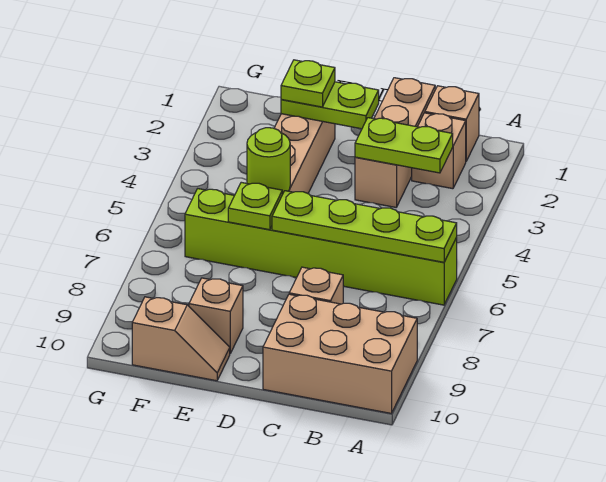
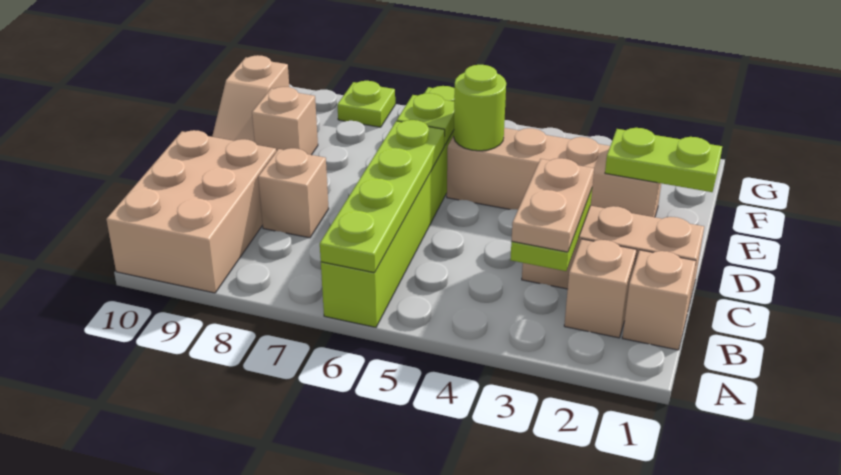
none -> tan 1x2 plate [511,158,594,252]
lime 1x2 plate [281,82,379,129] -> lime 1x2 plate turned to [605,128,722,192]
lime 1x1 plate [281,60,335,107] -> lime 1x1 plate moved to [337,81,395,127]

